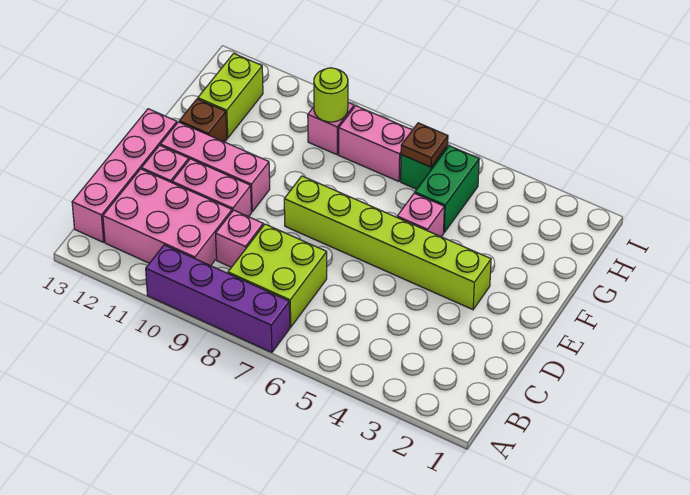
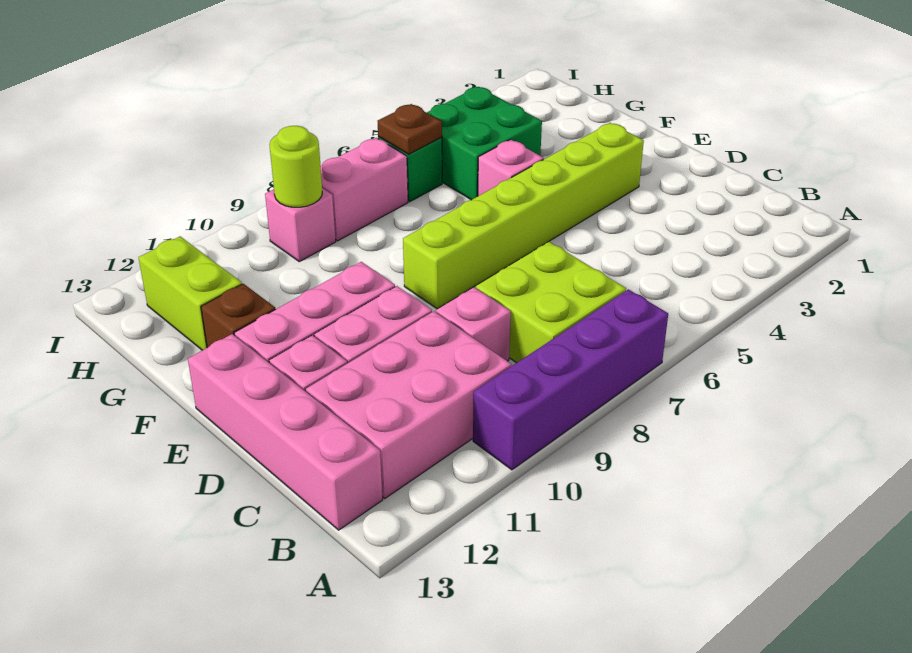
green 1x2 brick [415,146,479,232] -> green 2x2 brick [427,87,542,200]

